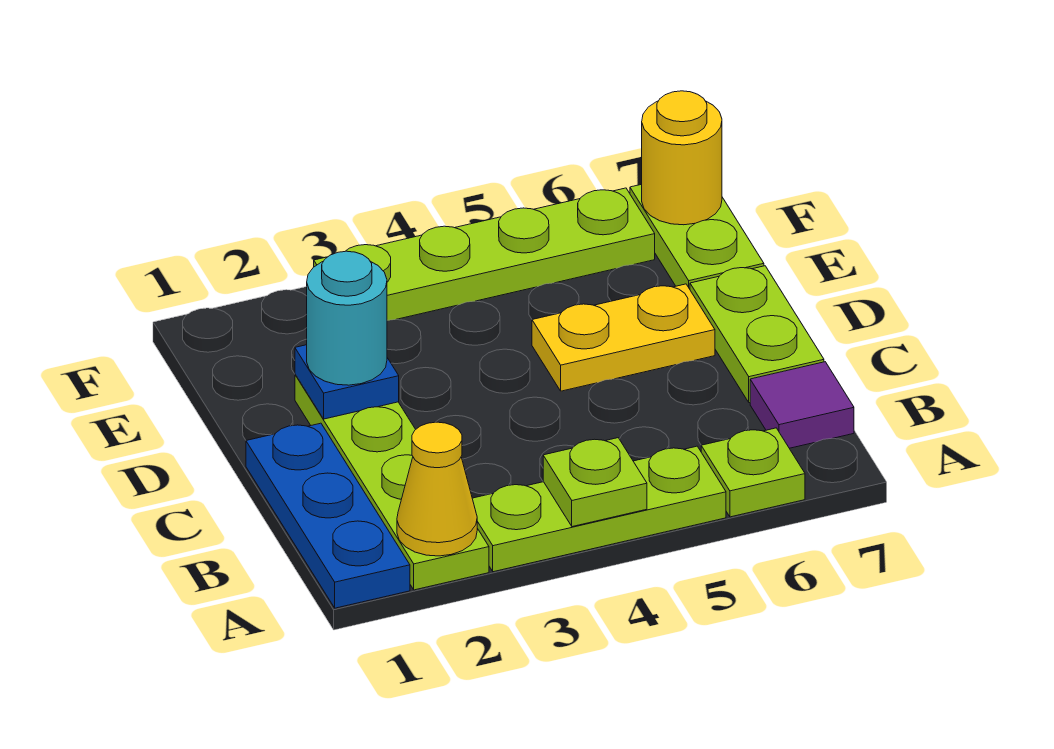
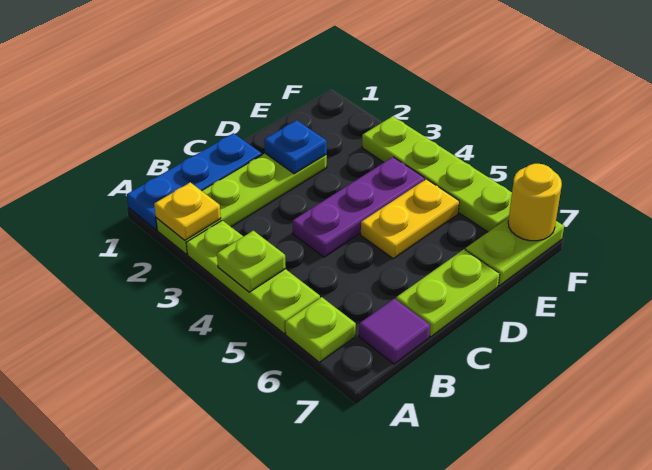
yellow 1x1 cone [397,422,477,556] -> yellow 1x1 plate [154,182,221,240]
none -> purple 1x3 plate [293,157,425,257]
cyan 1x1 round brick [307,251,387,385] -> none
yellow 1x2 plate [532,284,715,391] -> yellow 1x2 plate turned to [361,179,459,258]

